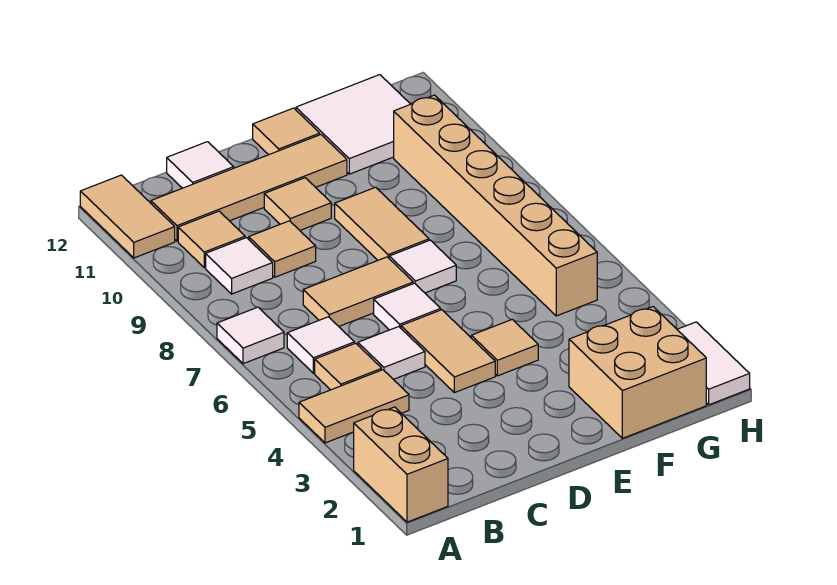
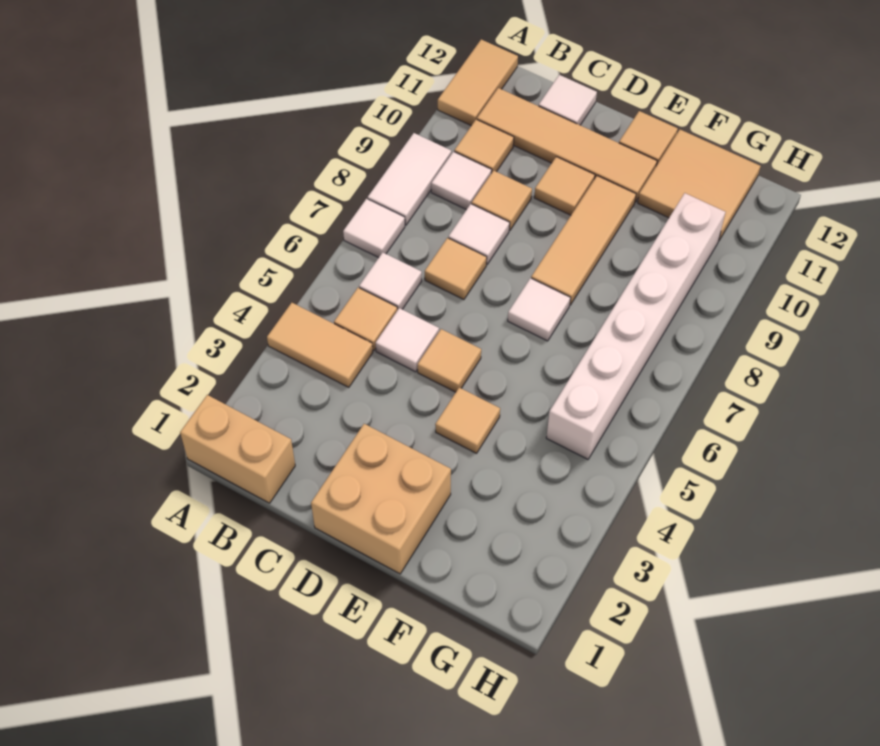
tan 1x2 brick [354,407,448,522] -> tan 1x2 brick turned to [180,395,295,503]
tan 1x2 tile [303,257,413,326] -> tan 1x1 tile [425,238,487,300]
tan 1x2 tile [401,310,495,393] -> tan 1x1 tile [418,329,481,392]
white 1x1 tile [374,283,441,330] -> white 1x1 tile moved to [449,204,510,264]
tan 1x2 tile [335,187,429,260] -> tan 1x3 tile [531,176,636,305]
tan 2x2 brick [569,307,706,438] -> tan 2x2 brick moved to [311,424,451,574]
white 2x2 tile [296,75,410,174] -> tan 2x2 tile [638,130,760,240]
tan 1x6 brick [394,95,597,316] -> white 1x6 brick [546,193,725,459]
white 1x2 tile [677,322,750,405] -> white 1x2 tile moved to [368,133,451,225]

